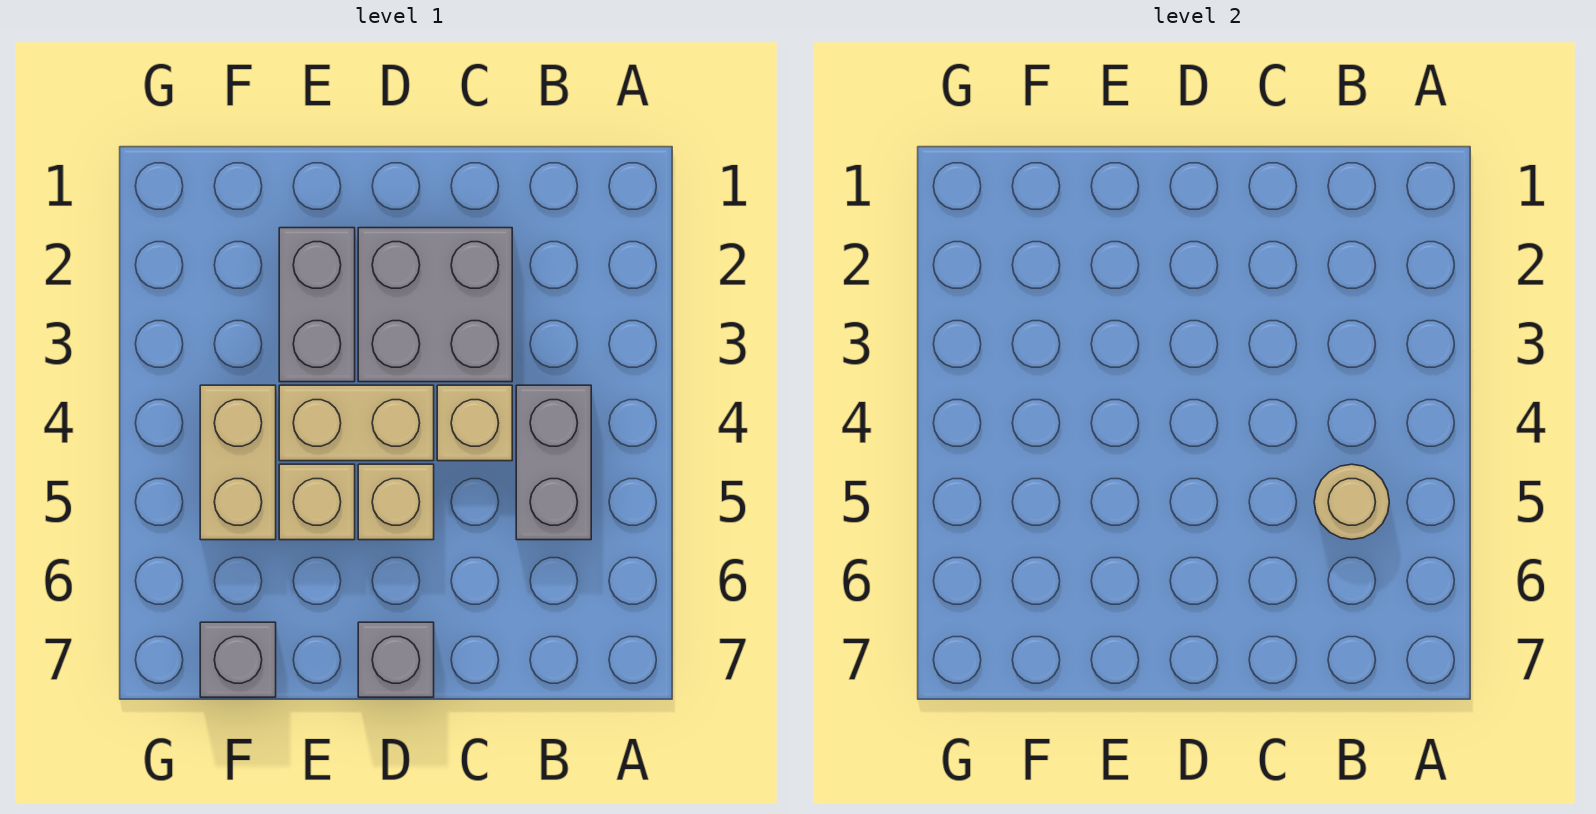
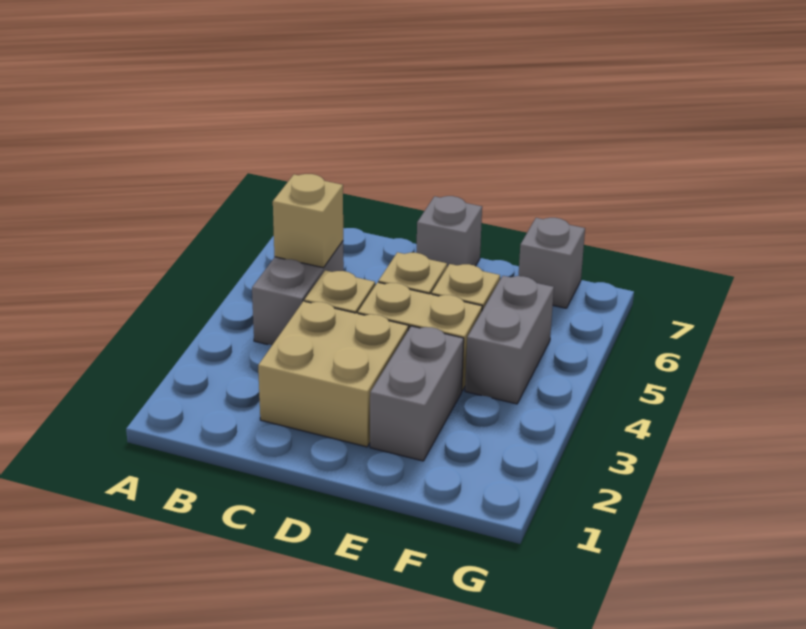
tan 1x1 round brick [1314,464,1389,539] -> tan 1x1 brick [273,174,343,268]
grey 2x2 brick [358,228,512,382] -> tan 2x2 brick [258,301,409,447]
tan 1x2 brick [200,385,276,540] -> grey 1x2 brick [465,276,554,404]

